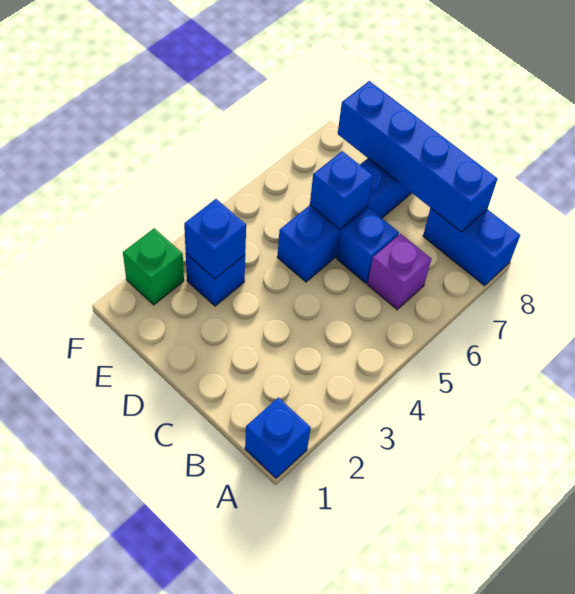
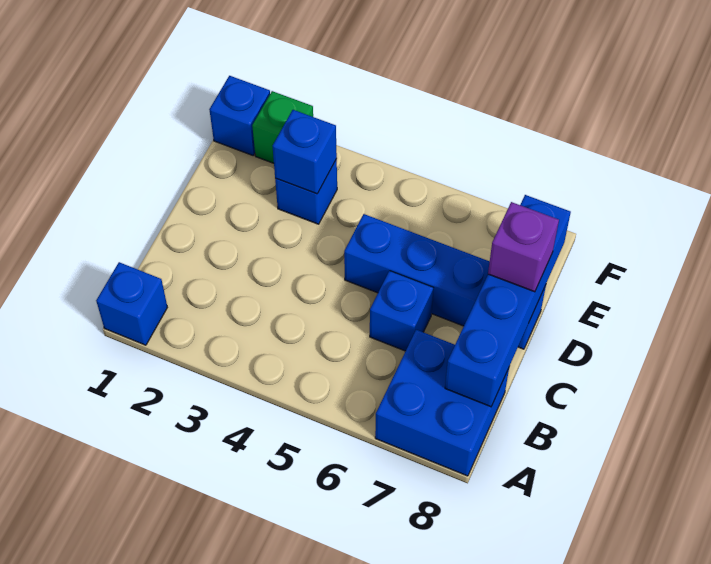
blue 1x2 brick [423,208,520,286] -> blue 2x2 brick [375,330,509,476]
purple 1x1 brick [367,234,431,310] -> purple 1x1 brick moved to [488,202,559,292]
blue 1x1 brick [310,151,373,229] -> blue 1x1 brick moved to [209,76,270,155]

